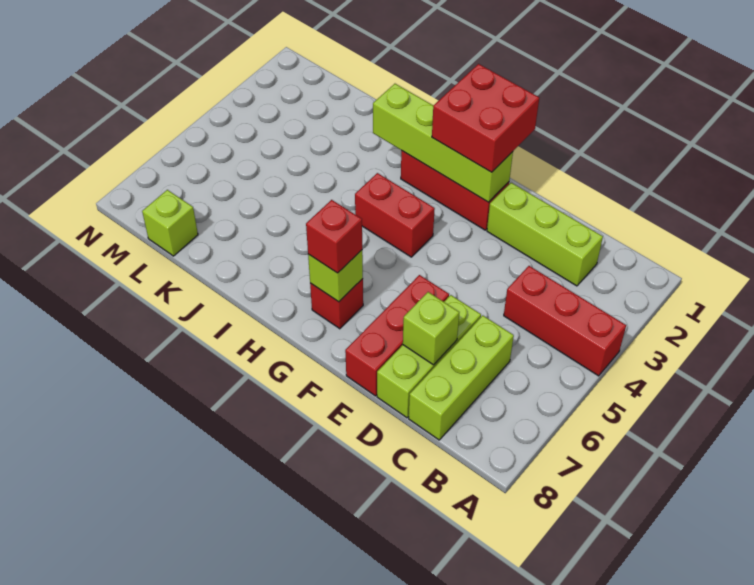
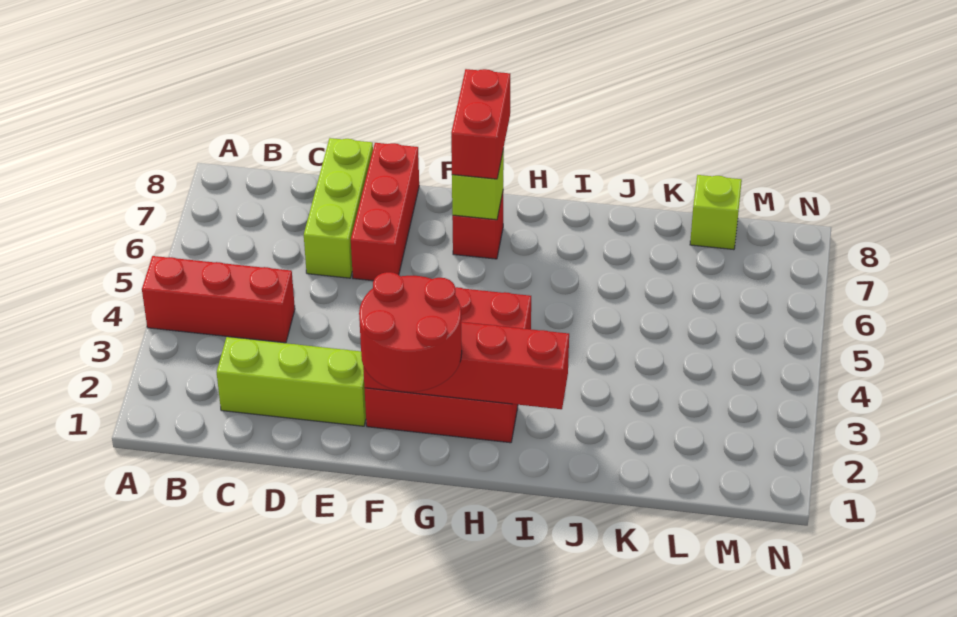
lime 1x3 brick [409,315,514,440] -> none
lime 1x1 brick [403,292,459,365] -> none
red 2x2 brick [432,64,539,172] -> red 2x2 round brick [359,272,462,392]
lime 1x4 brick [373,84,513,202] -> red 1x4 brick [363,322,569,409]
red 1x1 brick [306,200,362,273] -> red 1x2 brick [451,69,510,179]

